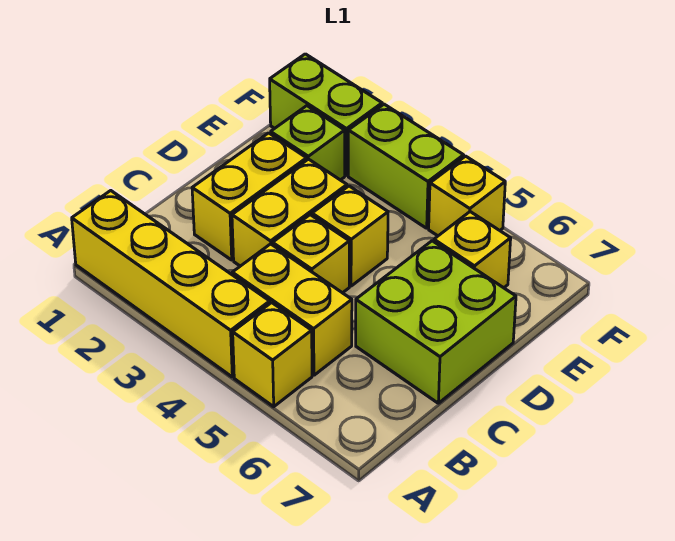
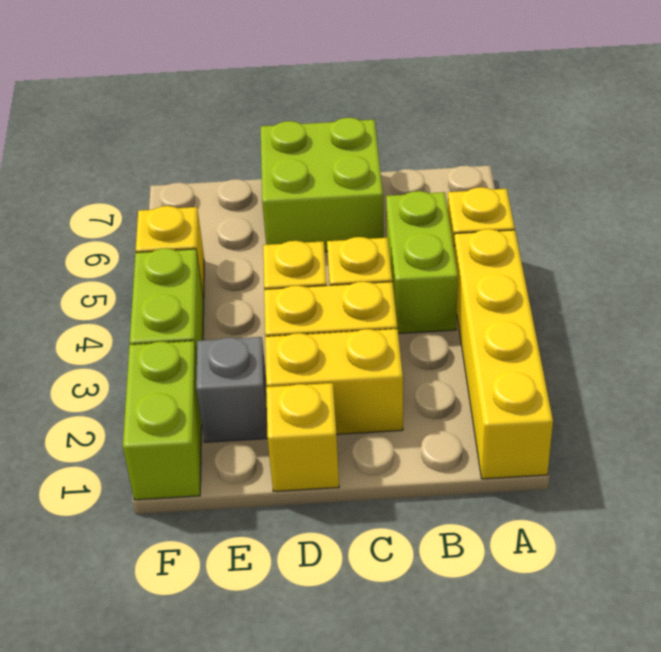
yellow 1x2 brick [232,244,352,375] -> lime 1x2 brick [386,191,458,334]
lime 1x1 brick [271,106,345,180] -> grey 1x1 brick [196,337,268,442]
yellow 1x1 brick [434,212,511,288] -> yellow 1x1 brick moved to [266,383,339,491]

